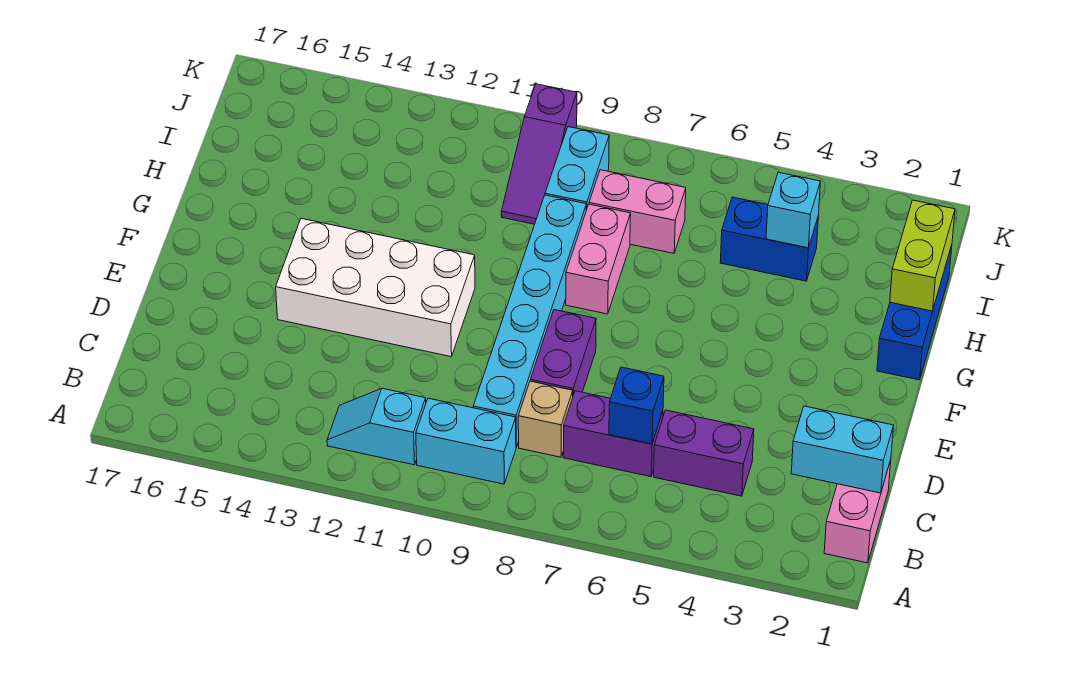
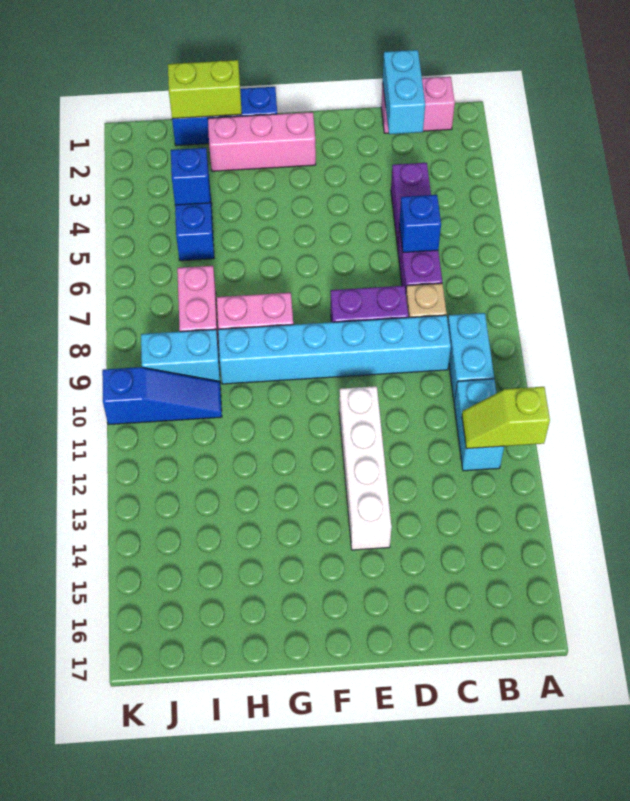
none -> lime 1x2 slope [462,387,550,449]
cyan 1x2 slope [327,388,426,465] -> cyan 1x2 brick [454,379,504,471]
white 2x4 brick [276,218,475,357] -> white 1x4 brick [339,386,392,550]
none -> pink 1x3 brick [208,112,316,171]
cyan 1x1 brick [766,172,821,248] -> blue 1x1 brick [171,148,210,205]
purple 1x3 slope [501,84,577,224] -> blue 1x3 slope [102,367,222,425]

